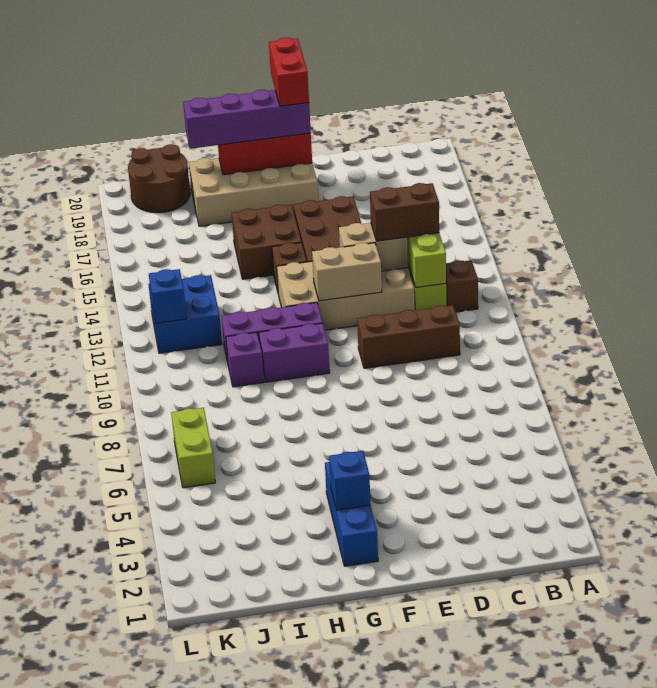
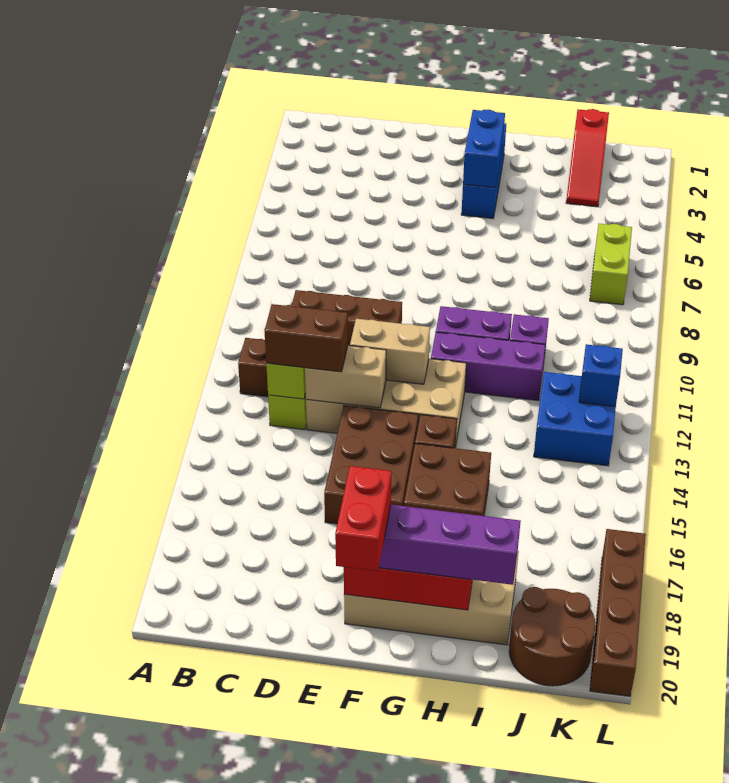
blue 1x1 brick [329,451,371,510] -> blue 1x2 brick [463,110,505,188]
none -> red 1x3 slope [566,109,609,207]
none -> brown 1x4 brick [590,529,646,696]

